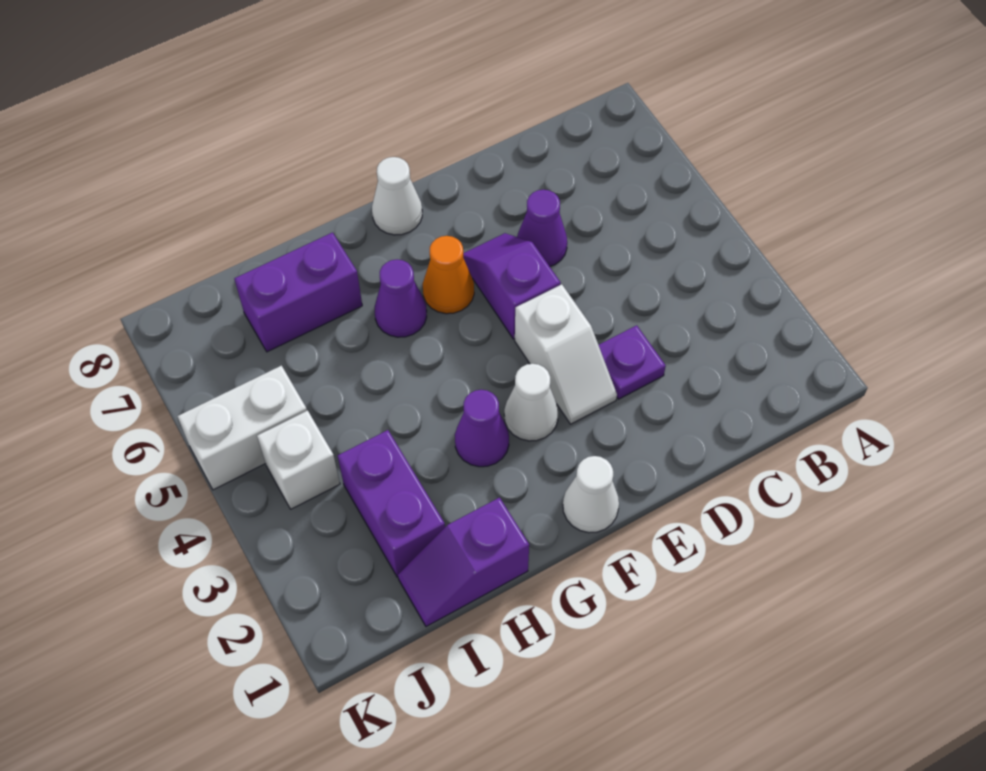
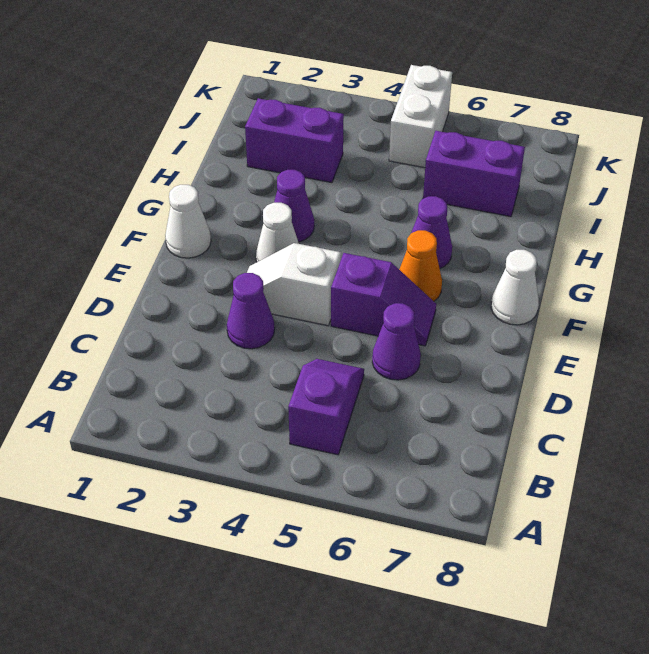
purple 1x1 plate [599,325,666,399] -> purple 1x1 cone [227,273,275,349]
purple 1x2 slope [398,498,529,627] -> purple 1x2 slope moved to [288,359,364,455]
purple 1x2 brick [234,233,362,352] -> purple 1x2 brick turned to [423,131,525,217]
white 1x1 brick [257,410,340,509] -> none

